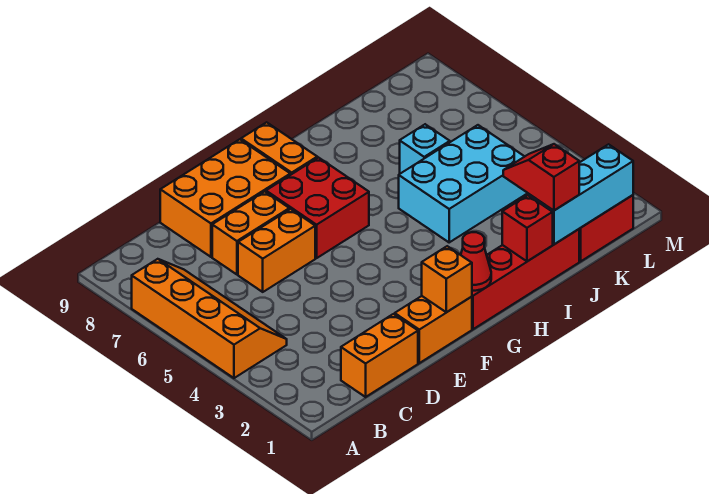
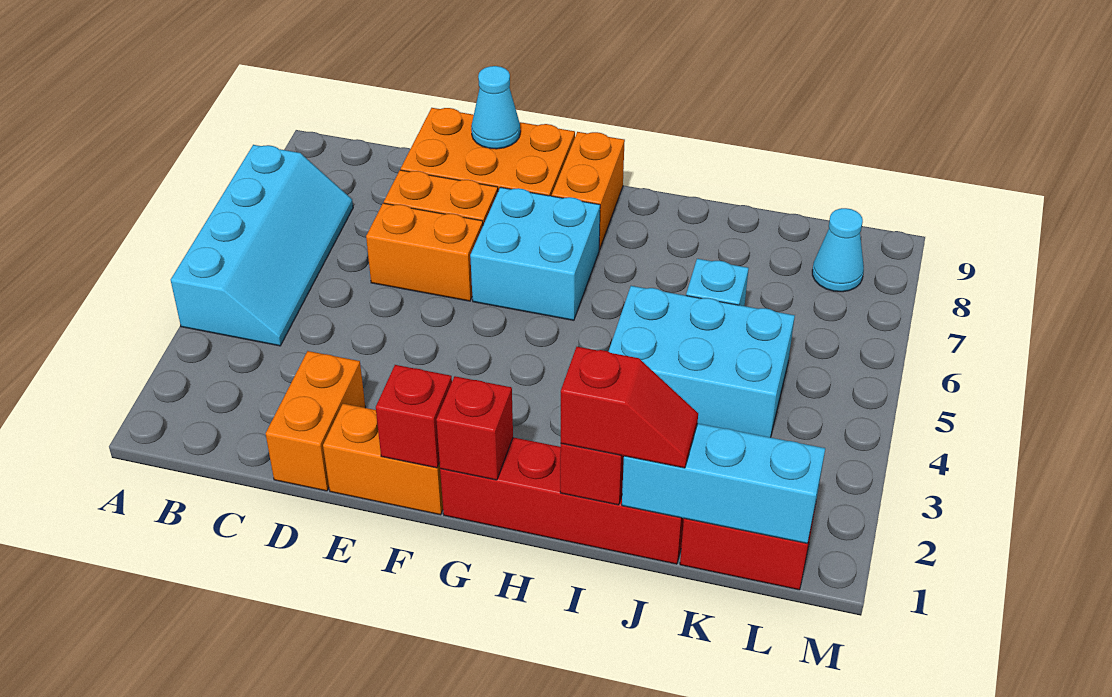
orange 2x4 slope [132,259,287,378] -> cyan 2x4 slope [171,145,353,346]
orange 1x2 brick [341,314,418,397] -> orange 1x2 brick turned to [266,351,365,491]
none -> cyan 1x1 cone [471,66,520,149]
orange 1x1 brick [422,246,472,312] -> red 1x1 brick [376,365,452,468]
red 2x2 brick [266,158,369,258] -> cyan 2x2 brick [470,187,600,320]
red 1x1 cone [461,232,491,291] -> red 1x1 brick [436,376,513,480]
red 1x2 slope [503,144,579,211] -> red 1x2 slope turned to [561,347,698,468]
none -> cyan 1x1 cone [812,208,864,292]

